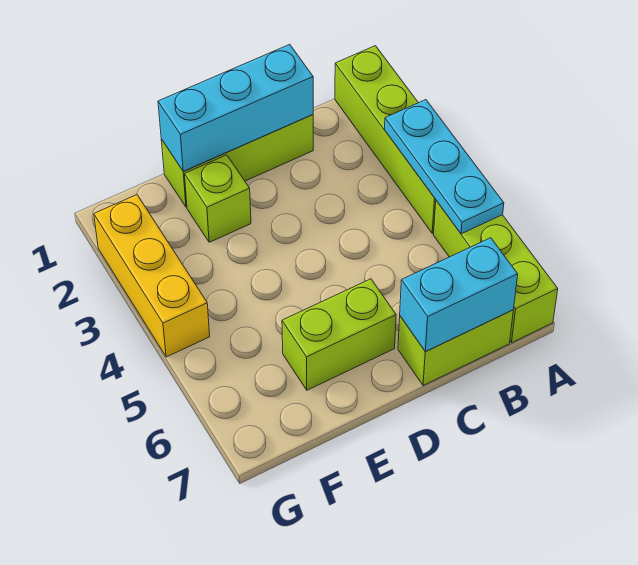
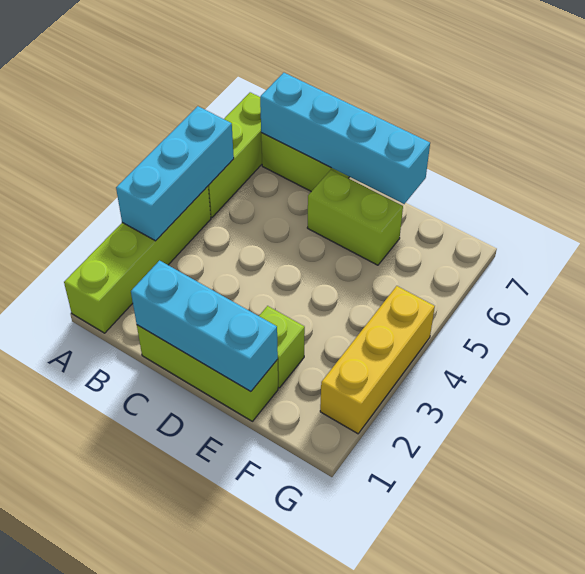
cyan 1x3 plate [385,100,504,234] -> cyan 1x3 brick [116,106,234,241]
cyan 1x2 brick [400,238,518,352] -> cyan 1x4 brick [260,73,430,204]

